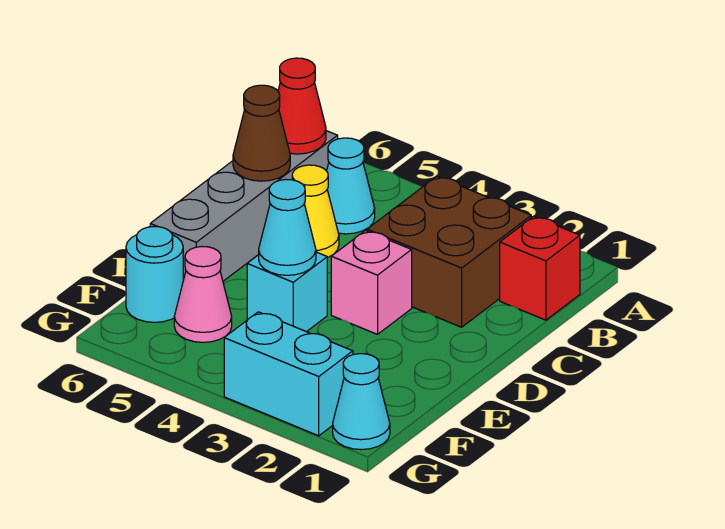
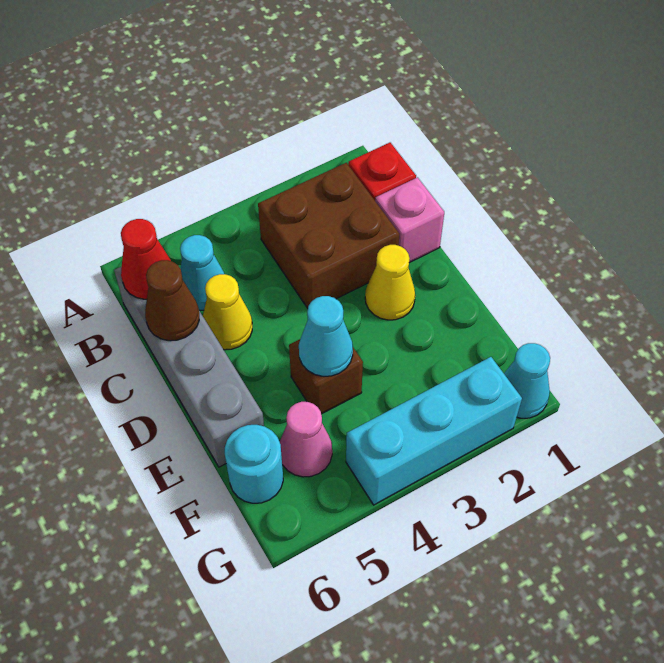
none -> yellow 1x1 cone [365,245,415,320]
pink 1x1 brick [331,231,412,334] -> pink 1x1 brick moved to [375,177,444,263]
cyan 1x1 brick [247,252,327,332] -> brown 1x1 brick [289,339,363,414]
cyan 1x2 brick [224,312,353,436] -> cyan 1x3 brick [346,357,522,505]

